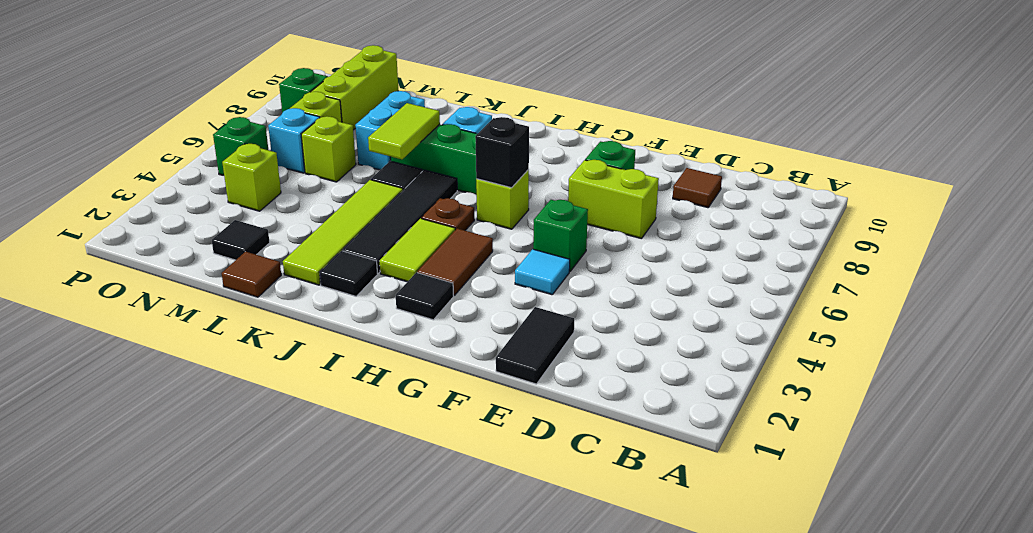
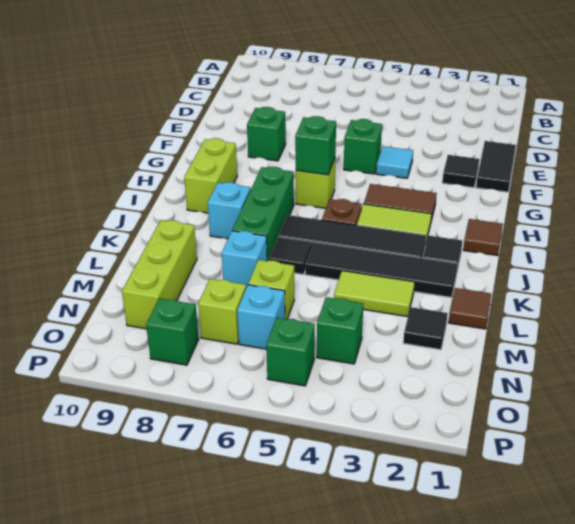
brown 1x1 tile [673,168,722,208] -> brown 1x1 tile moved to [463,219,503,256]
black 1x2 tile [496,307,574,384] -> black 1x2 tile turned to [476,141,516,192]
lime 1x2 brick [568,160,659,239] -> lime 1x2 brick moved to [184,138,237,213]
black 1x1 tile [396,272,454,320] -> black 1x1 tile moved to [442,155,479,187]
black 1x1 brick [475,117,529,188] -> green 1x1 brick [295,116,336,175]
lime 1x4 tile [283,180,403,285] -> black 1x4 tile [305,242,458,297]
lime 1x2 tile [368,103,440,159] -> lime 1x2 tile moved to [334,271,415,317]
cyan 1x2 brick [355,91,425,170] -> cyan 1x1 brick [222,231,267,288]
lime 1x1 brick [222,144,281,211] -> green 1x1 brick [317,297,363,364]
lime 1x3 brick [311,45,398,130] -> lime 1x3 brick turned to [122,220,197,329]

